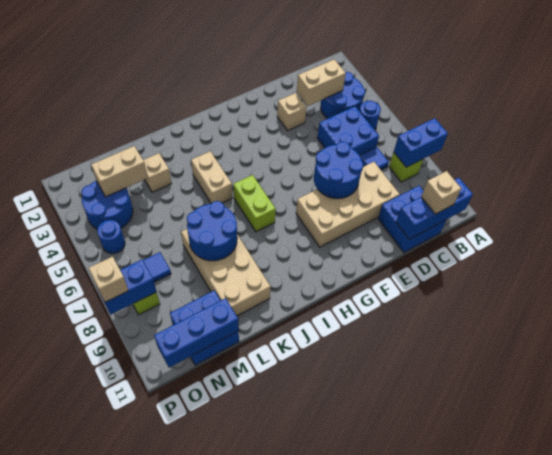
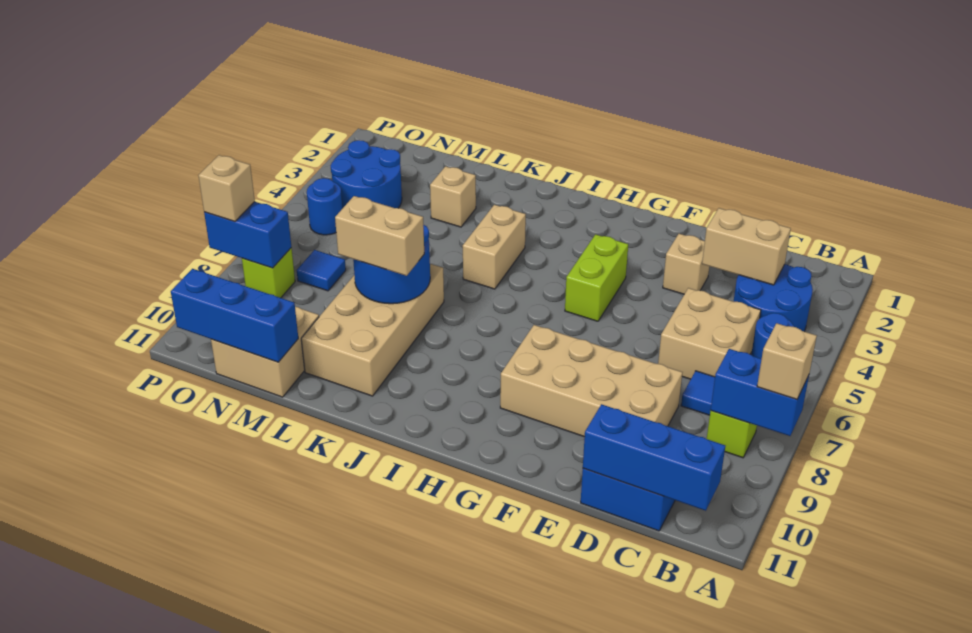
blue 2x2 brick [317,106,379,156] -> tan 2x2 brick [658,288,761,379]
tan 1x1 brick [421,171,461,214] -> tan 1x1 brick moved to [757,323,817,399]
blue 2x2 round brick [314,142,364,199] -> none
lime 1x2 brick [233,175,276,232] -> lime 1x2 brick moved to [565,234,628,321]
tan 1x2 brick [91,146,148,197] -> tan 1x2 brick moved to [335,196,424,276]
blue 2x2 brick [170,290,239,365] -> tan 2x2 brick [211,307,319,397]

